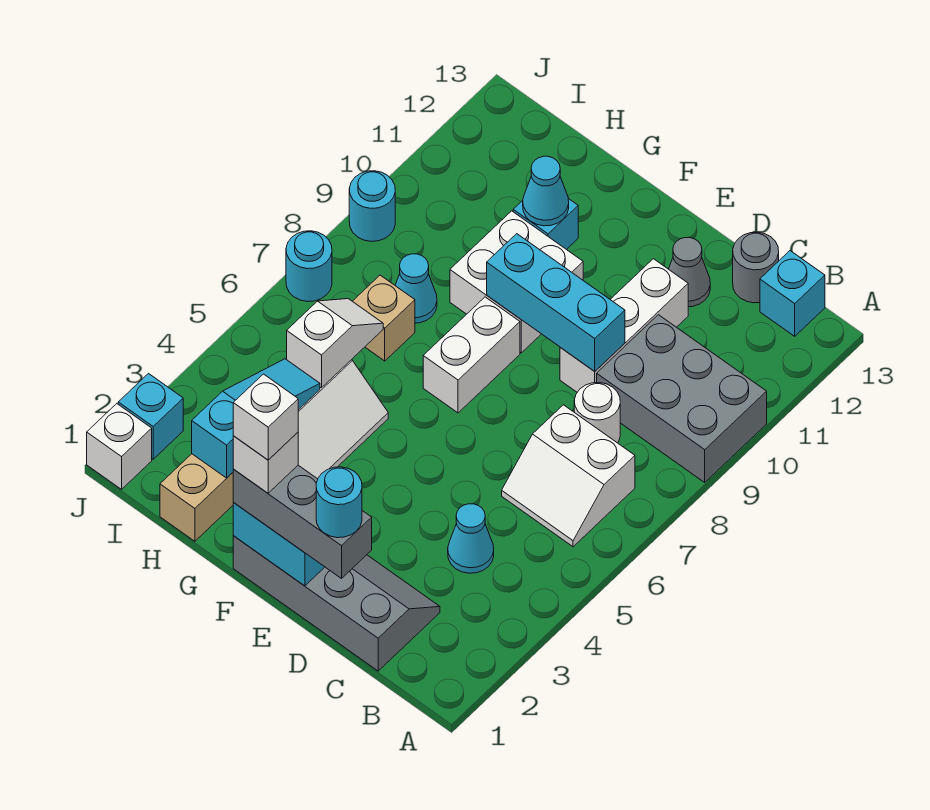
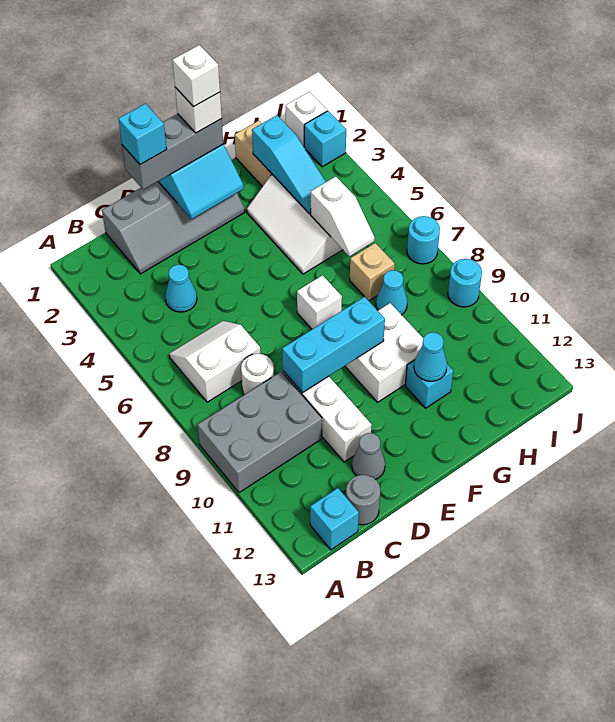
cyan 1x1 round brick [316,467,362,538] -> cyan 1x1 brick [119,104,167,165]
white 1x2 brick [423,297,520,413] -> white 1x1 brick [297,275,342,329]

